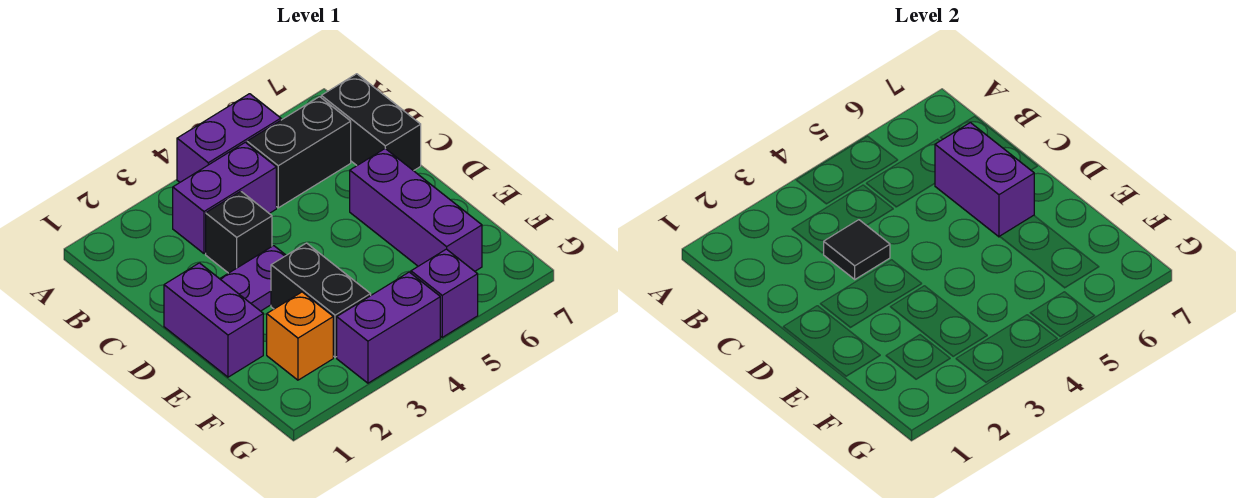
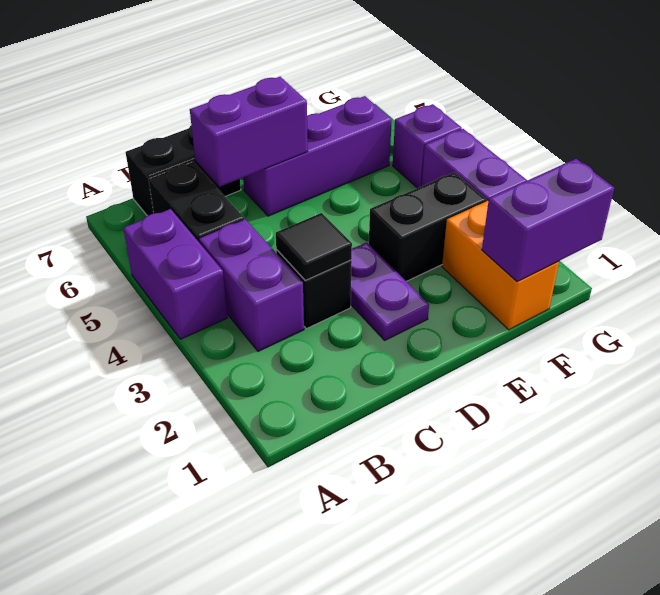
purple 1x2 brick [164,263,263,377] -> purple 1x2 brick moved to [482,159,614,282]
orange 1x1 brick [267,292,333,380] -> orange 1x2 brick [442,201,559,330]

